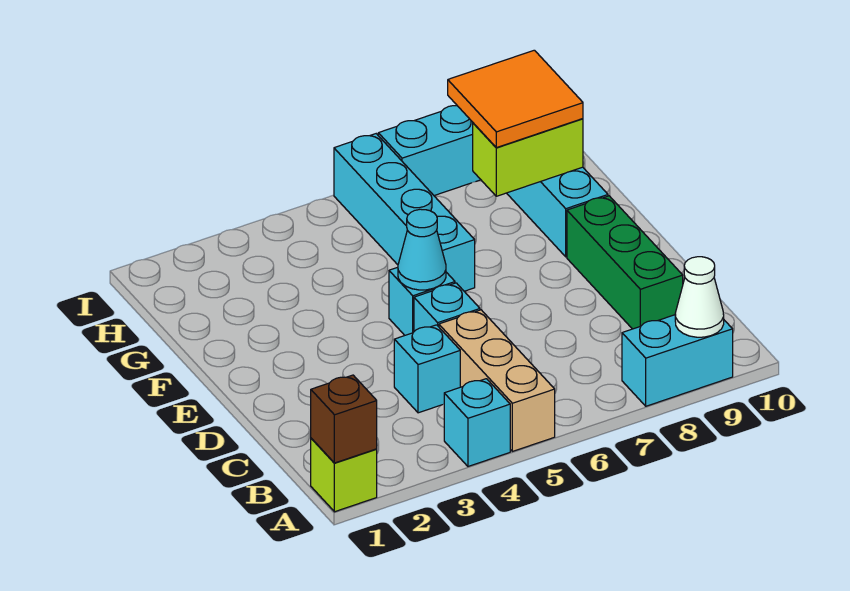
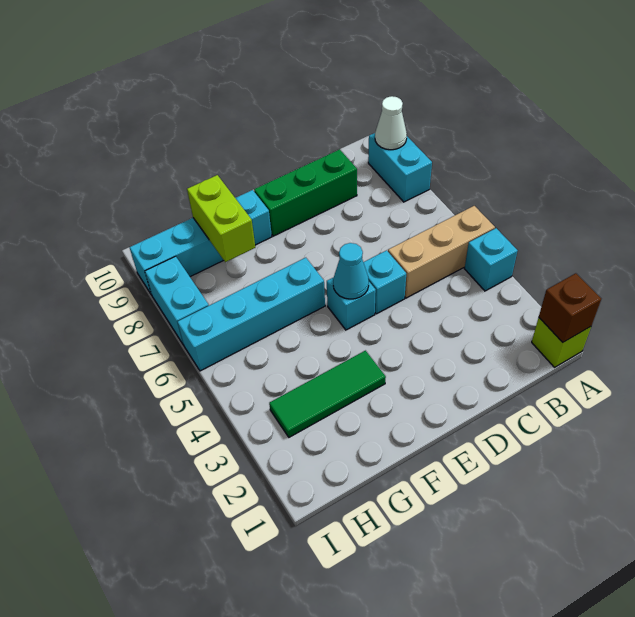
cyan 1x1 brick [394,325,460,413] -> none
none -> green 1x3 tile [269,351,386,437]
orange 2x2 tile [448,50,583,148] -> none

